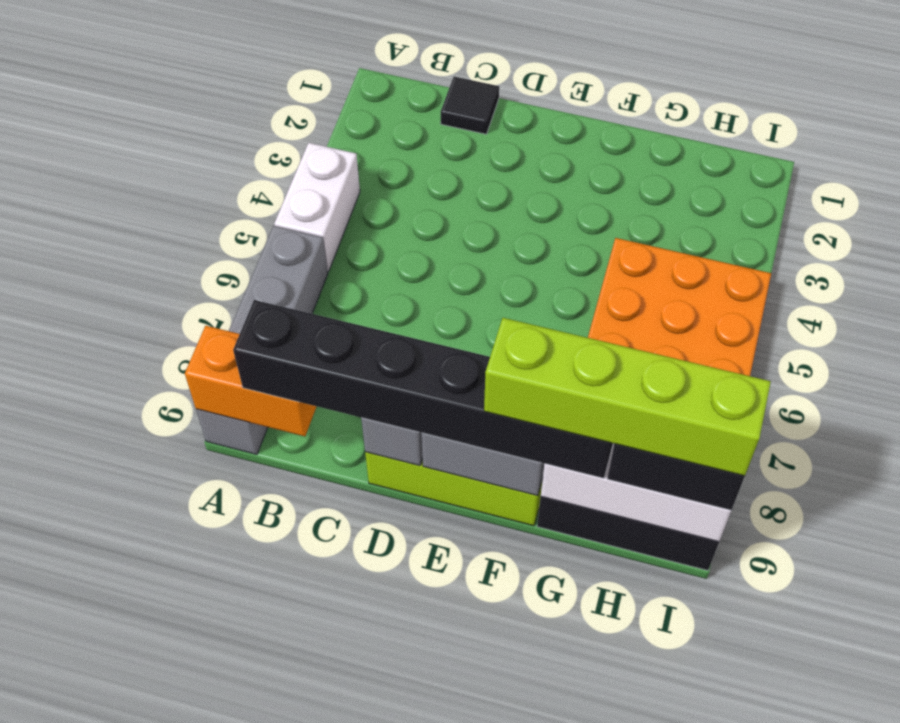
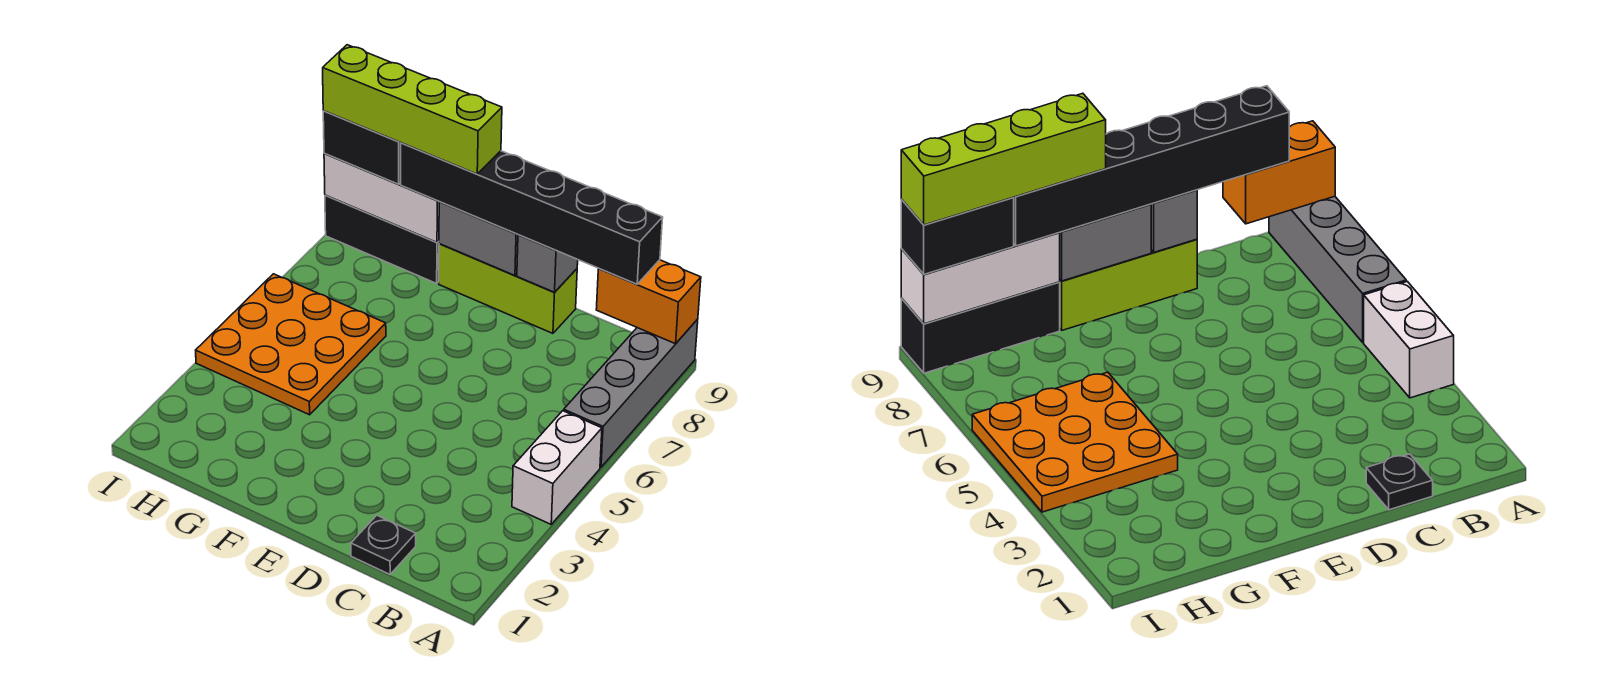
black 1x1 tile [441,77,499,134] -> black 1x1 plate [351,515,416,574]

